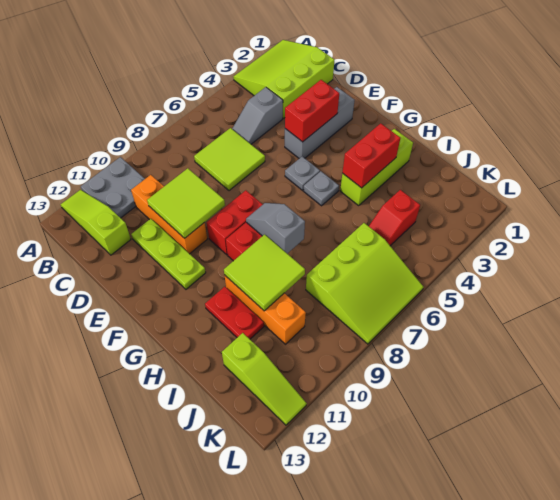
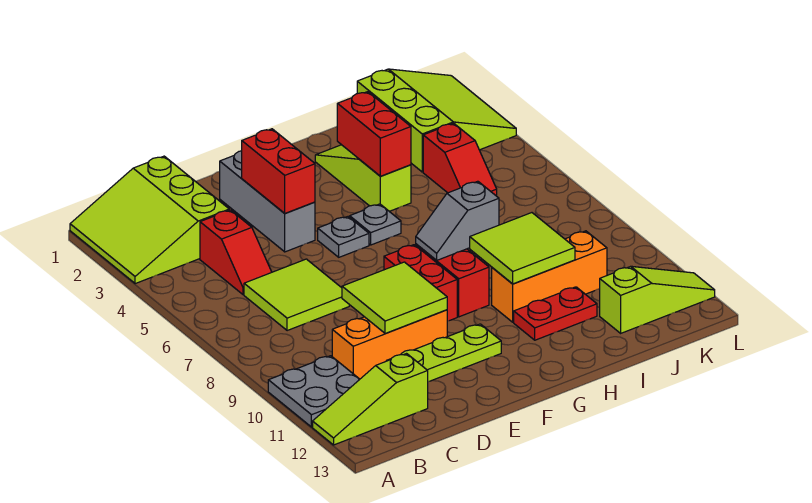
grey 1x2 slope [232,87,283,144] -> red 1x2 slope [200,210,272,295]
lime 1x3 brick [340,129,413,205] -> lime 1x3 slope [315,145,411,211]
lime 3x3 slope [306,223,423,344] -> lime 3x3 slope moved to [357,69,516,172]

